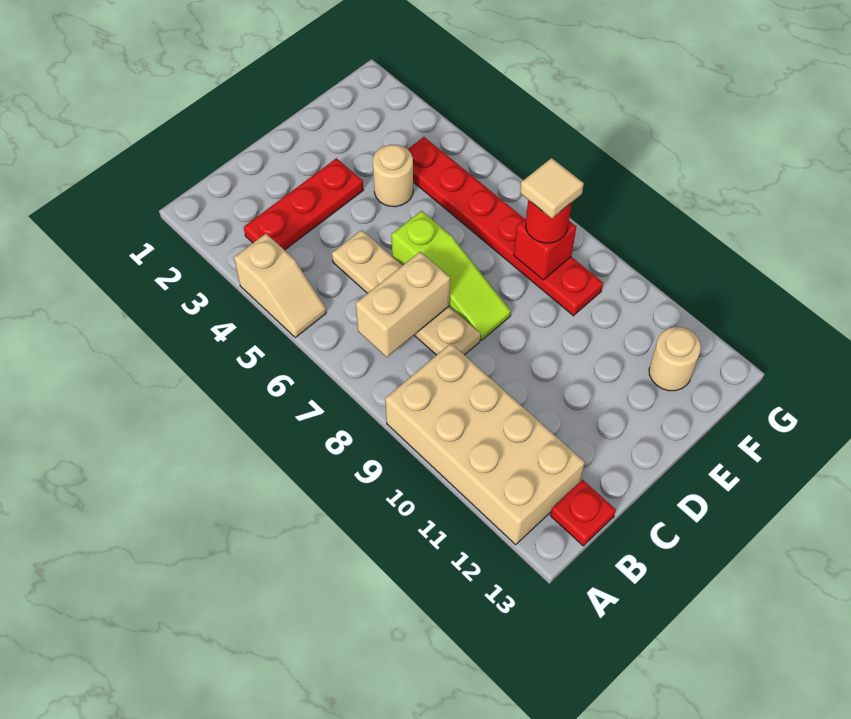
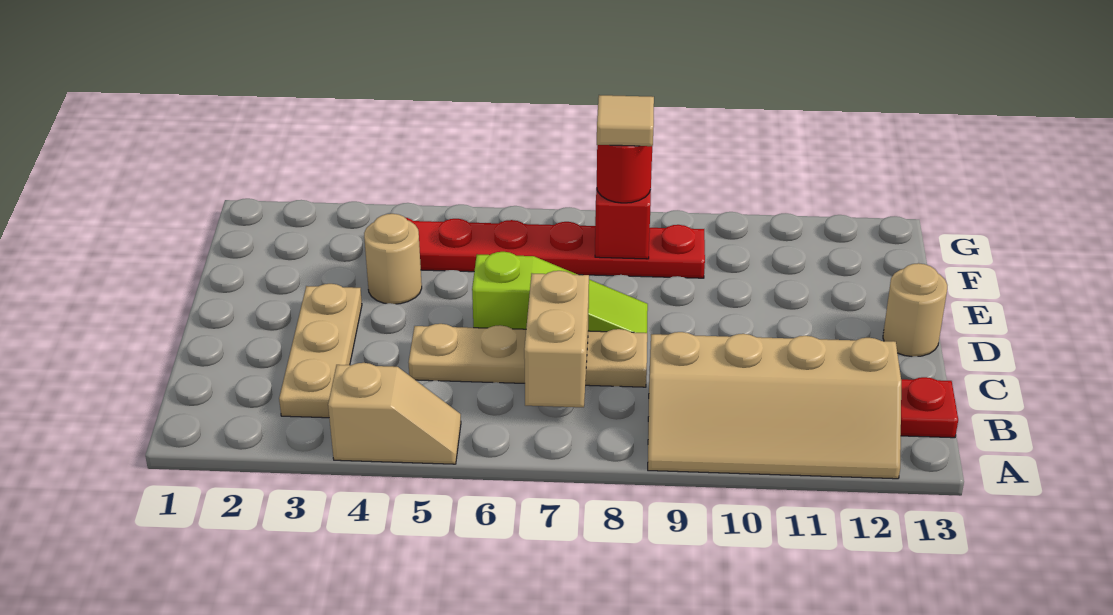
tan 2x4 brick [385,343,585,545] -> tan 2x4 slope [648,332,901,479]
red 1x3 plate [244,158,363,250] -> tan 1x3 plate [279,284,362,418]
tan 1x1 round brick [649,327,701,391] -> tan 1x1 round brick moved to [883,263,947,357]

